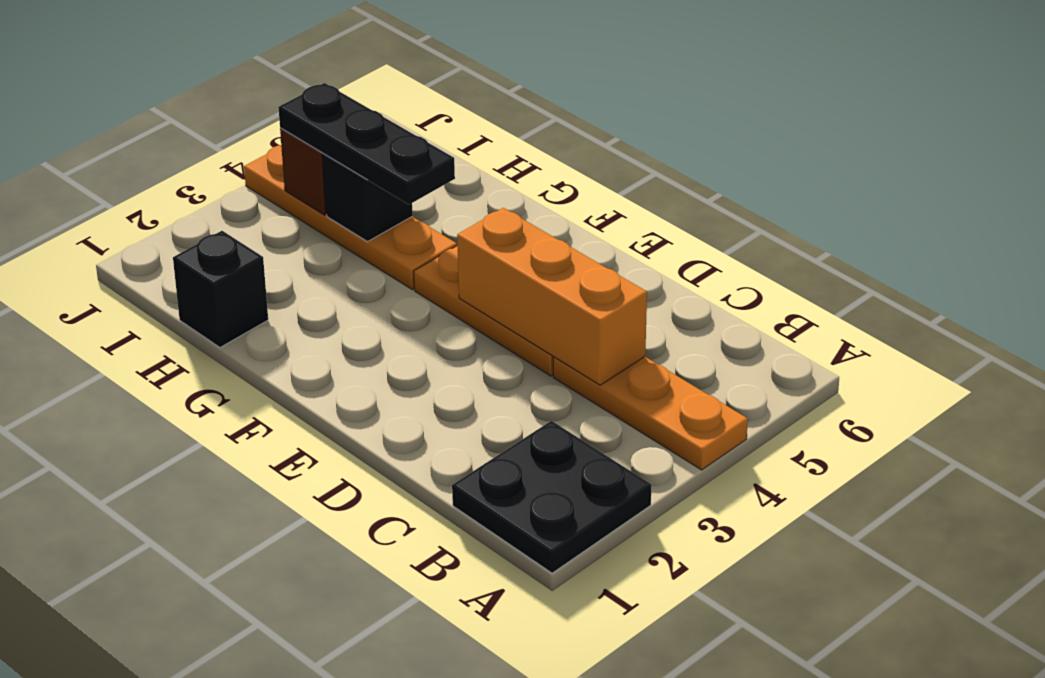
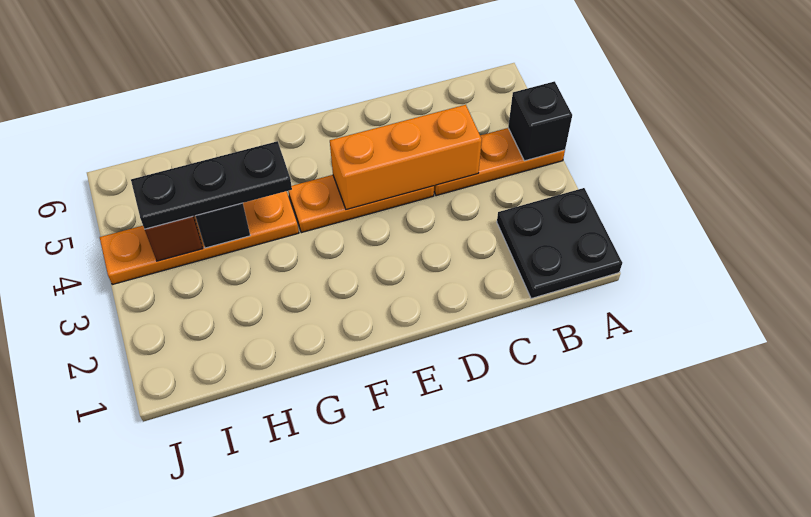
black 1x1 brick [173,231,268,347] -> black 1x1 brick moved to [508,81,572,161]

